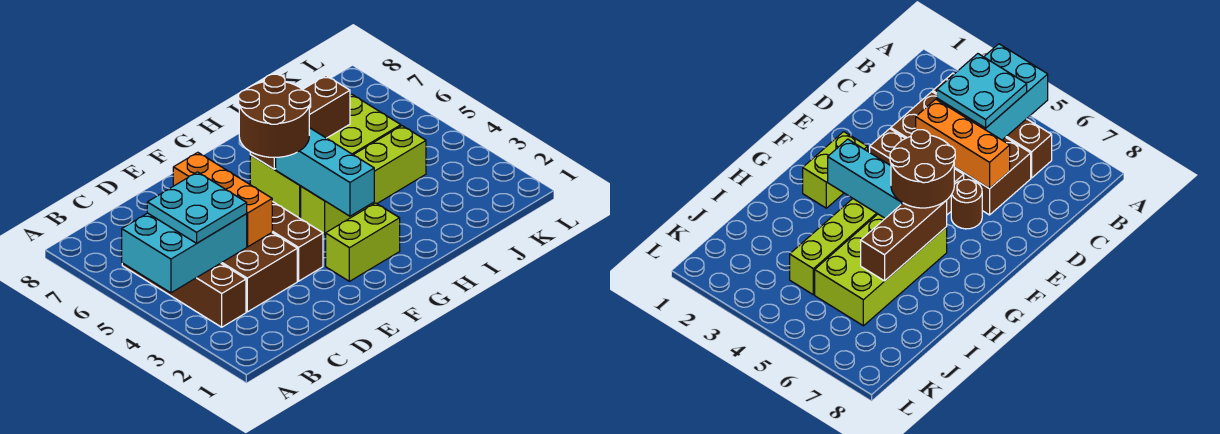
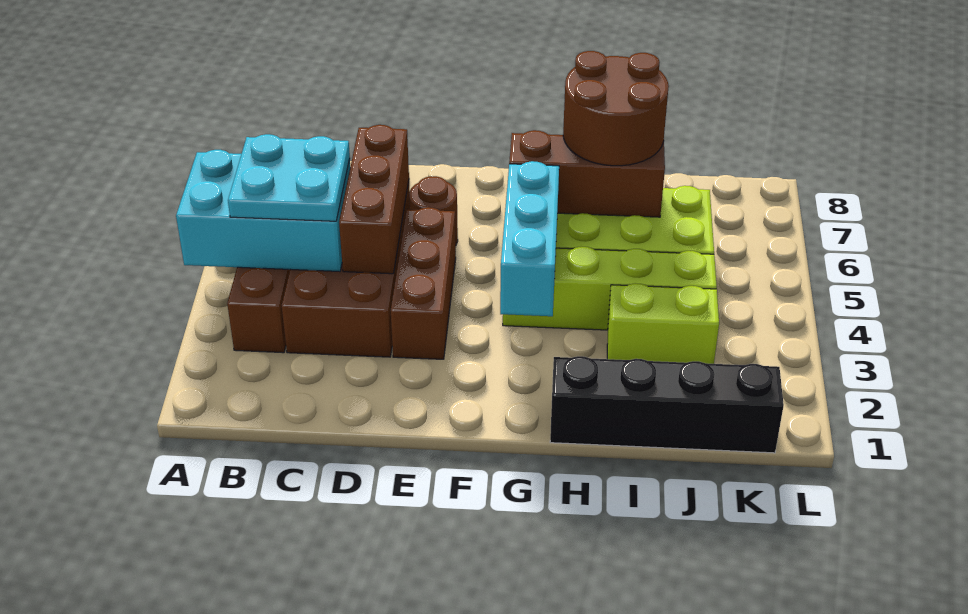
orange 1x3 brick [173,152,272,247] -> brown 1x3 brick [339,125,409,274]
lime 1x2 brick [326,203,400,281] -> lime 1x2 brick moved to [607,283,719,364]
brown 2x2 round brick [239,74,310,157] -> brown 2x2 round brick moved to [563,51,669,166]
none -> black 1x4 brick [550,356,784,453]

